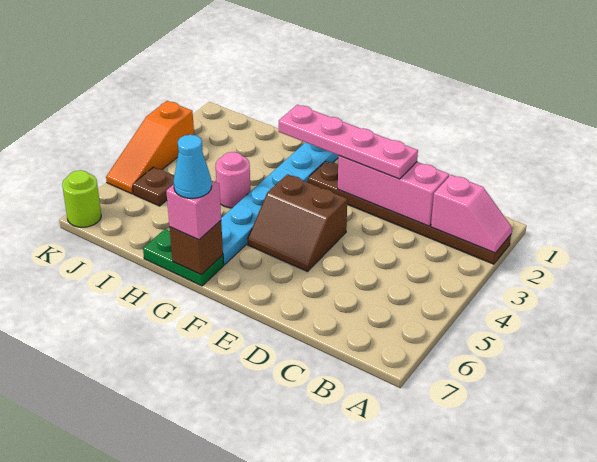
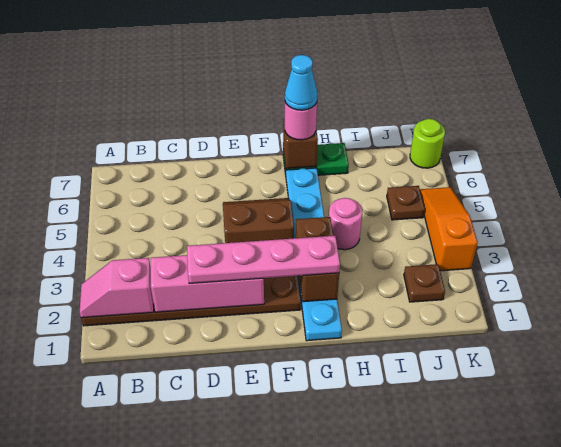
none -> brown 1x2 brick [296,217,339,302]
pink 1x1 brick [166,181,221,240] -> pink 1x1 round brick [285,102,317,140]
none -> brown 1x1 plate [404,264,445,302]

